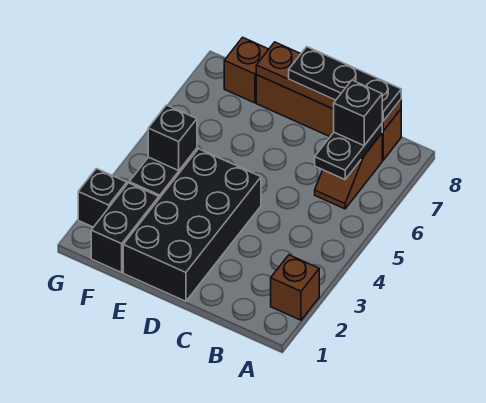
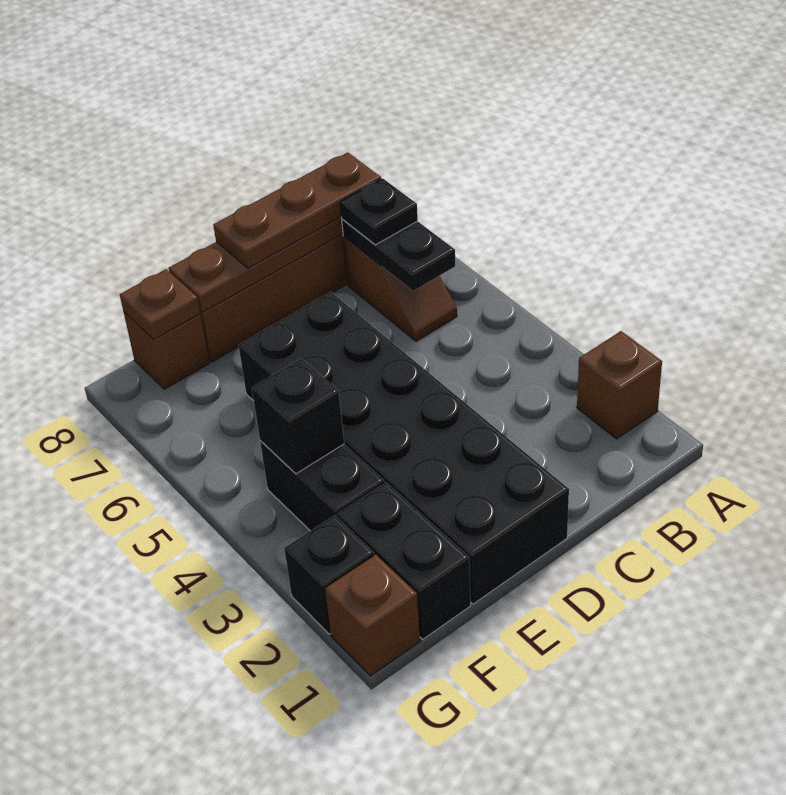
black 1x1 brick [334,80,383,145] -> black 1x1 plate [340,178,418,245]
black 1x3 plate [289,47,401,121] -> brown 1x3 plate [213,152,381,268]
black 2x4 brick [123,149,261,301] -> black 2x6 brick [238,292,569,604]
none -> brown 1x1 plate [120,269,200,339]
none -> brown 1x1 brick [325,555,420,676]

